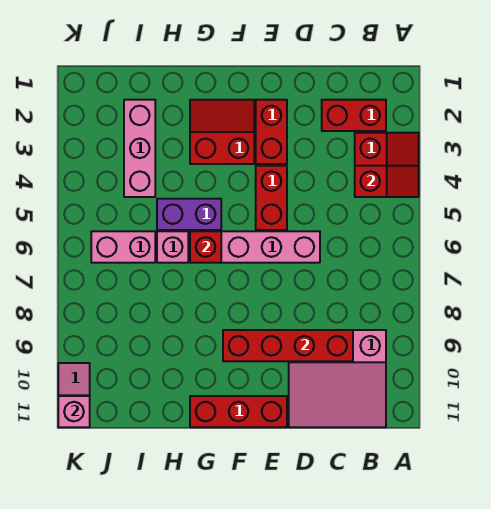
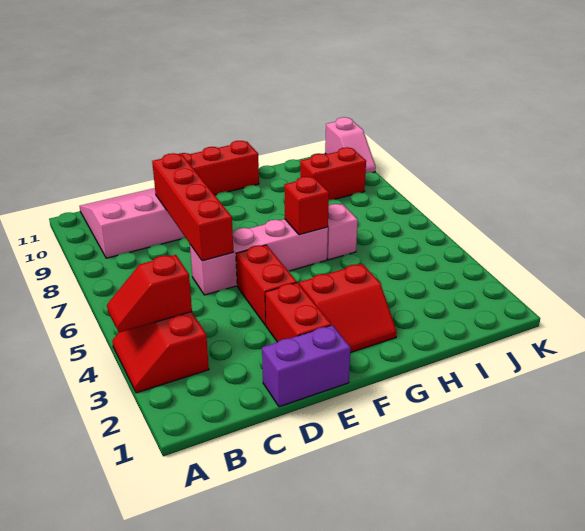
red 1x2 brick [322,100,386,131] -> red 1x2 brick moved to [300,147,366,200]
red 1x4 brick [223,330,353,361] -> red 1x4 brick turned to [152,153,234,261]
purple 1x2 brick [157,199,221,230] -> purple 1x2 brick moved to [262,325,351,407]
pink 1x3 brick [124,100,155,197] -> none
pink 1x2 brick [91,231,155,263] -> none
pink 1x1 brick [58,396,90,427] -> none

